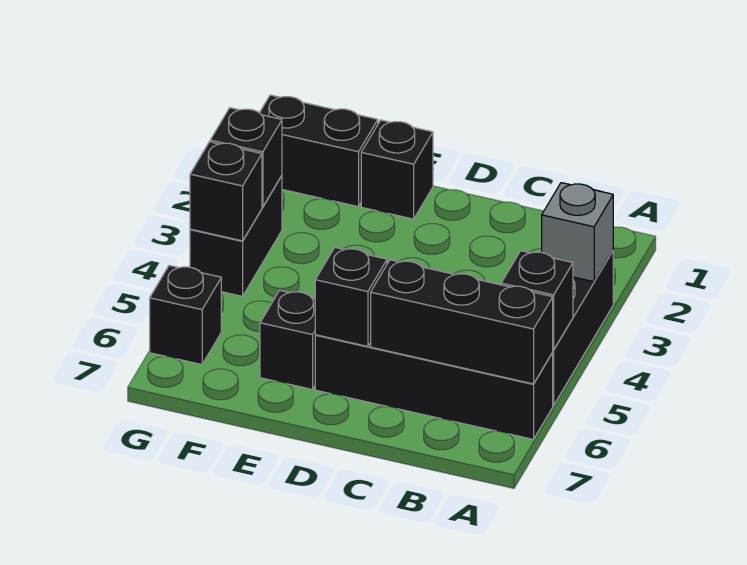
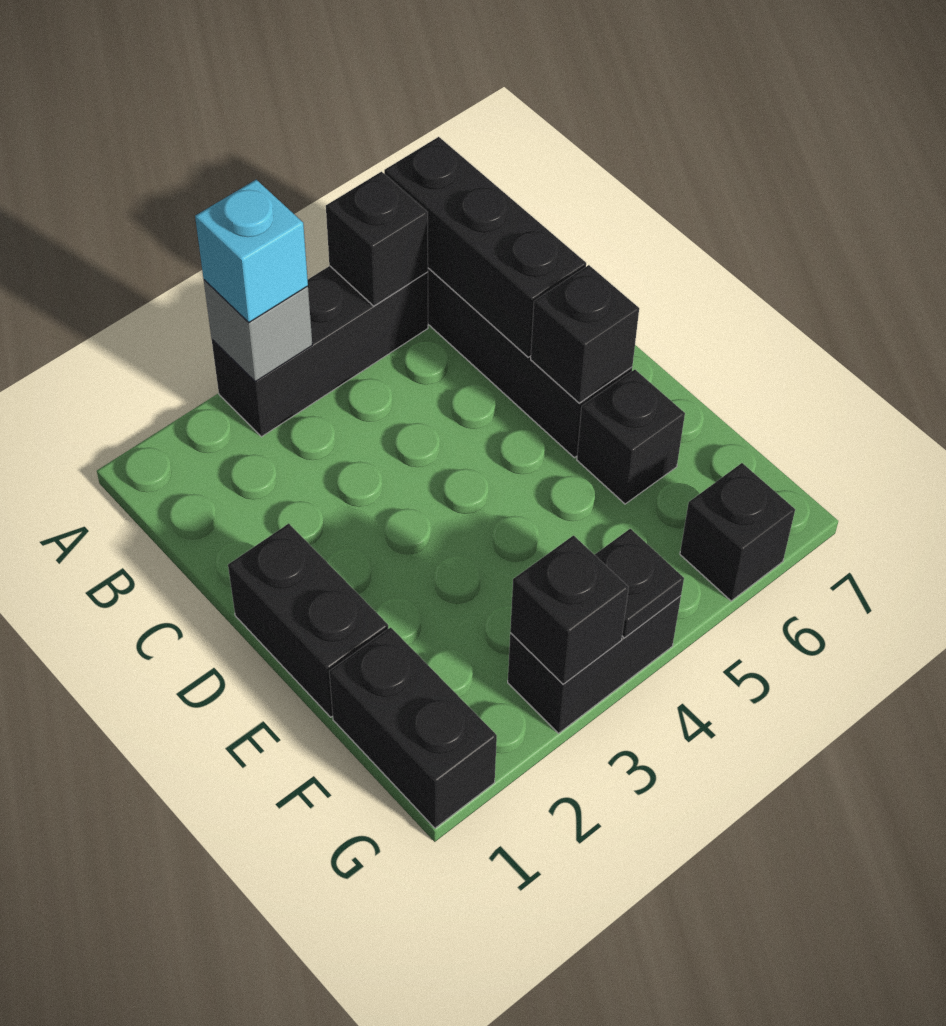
none -> cyan 1x1 brick [195,180,308,323]
black 1x1 brick [361,120,433,219] -> black 1x2 brick [228,524,388,717]
black 1x1 brick [190,142,262,241] -> black 1x1 plate [595,529,684,638]

